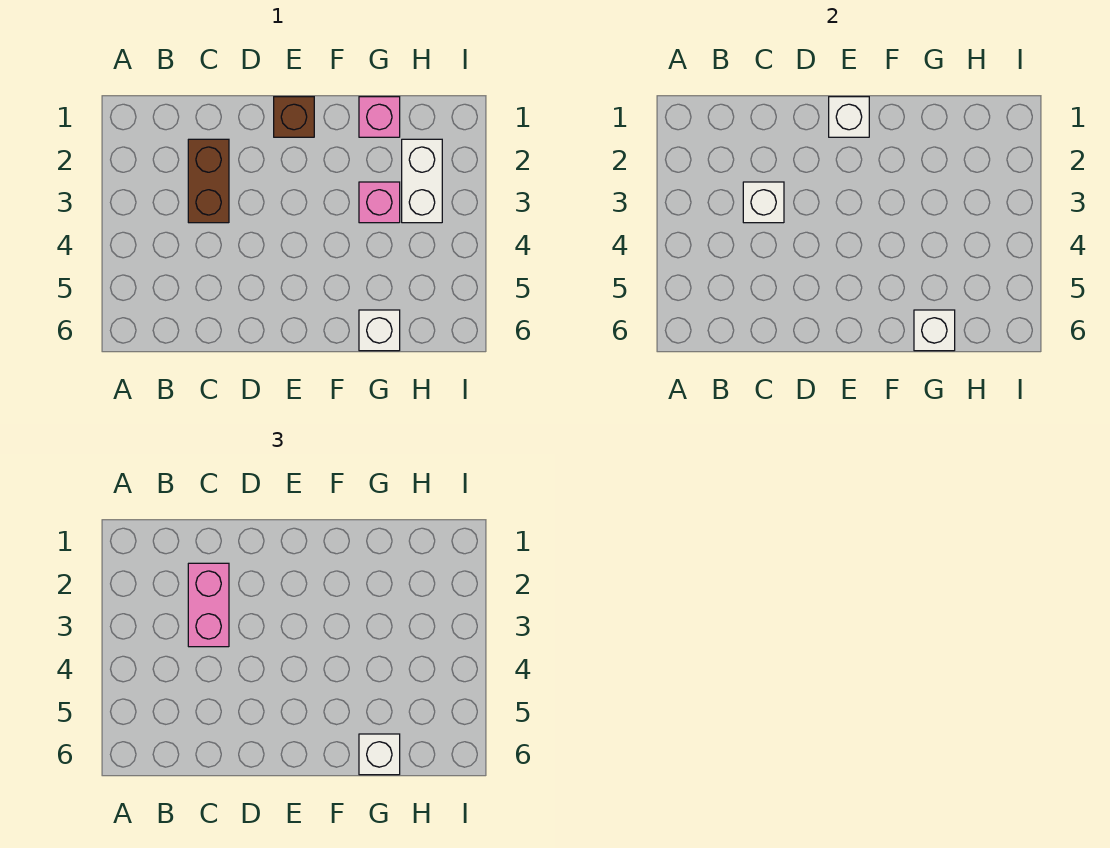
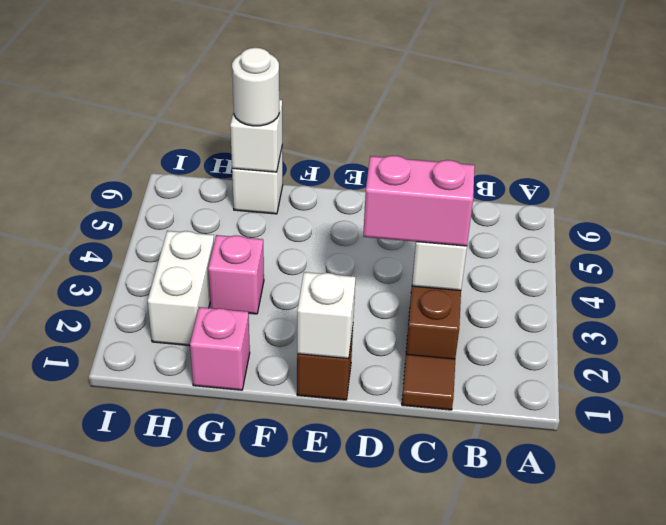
none -> brown 1x1 tile [402,354,455,410]
pink 1x2 brick [188,563,229,647] -> pink 1x2 brick turned to [363,156,475,246]
white 1x1 brick [359,734,400,775] -> white 1x1 round brick [232,48,279,126]

